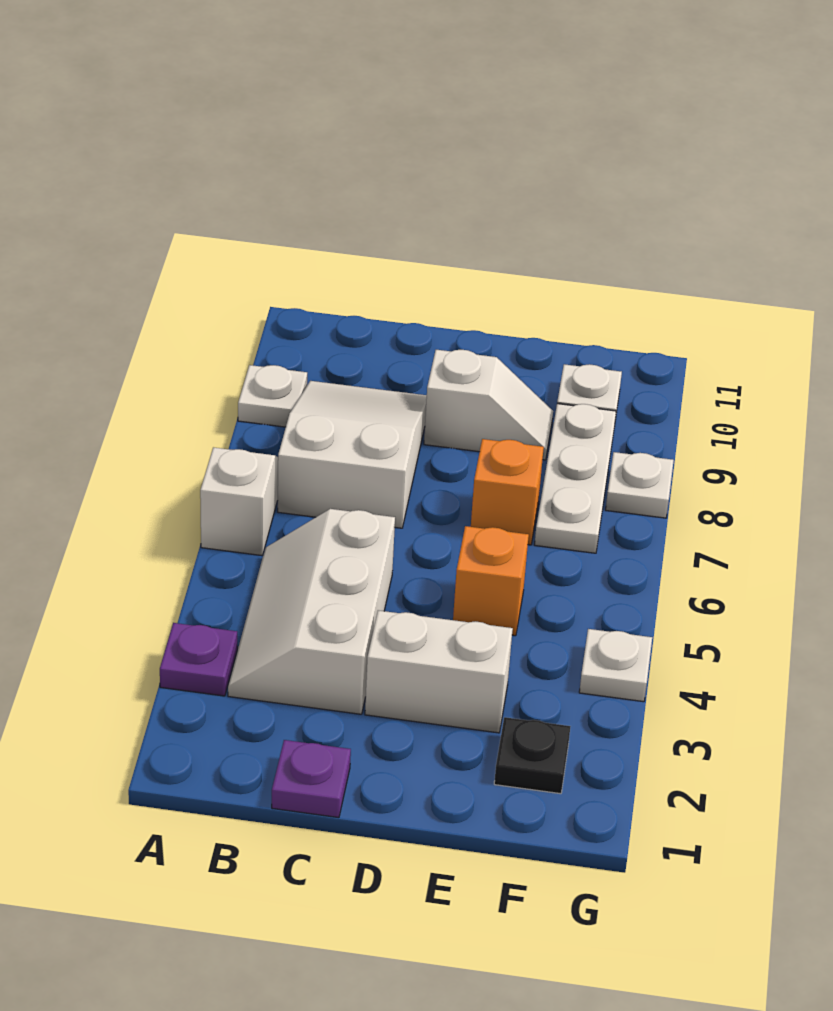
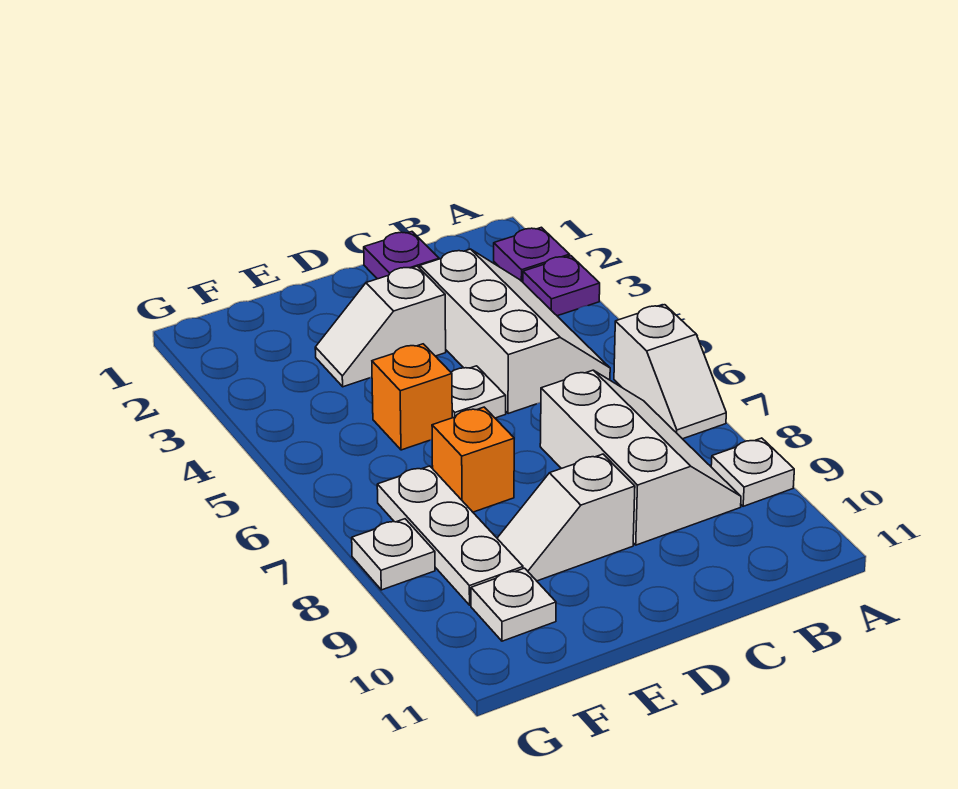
none -> purple 1x1 plate [494,227,570,282]
white 2x3 slope [278,381,427,528] -> white 2x3 slope turned to [540,370,741,545]
white 1x2 brick [365,610,513,733] -> white 1x2 slope [315,266,446,387]
black 1x1 plate [494,717,570,794] -> none
white 1x1 plate [579,629,652,702] -> white 1x1 plate moved to [451,366,506,418]

